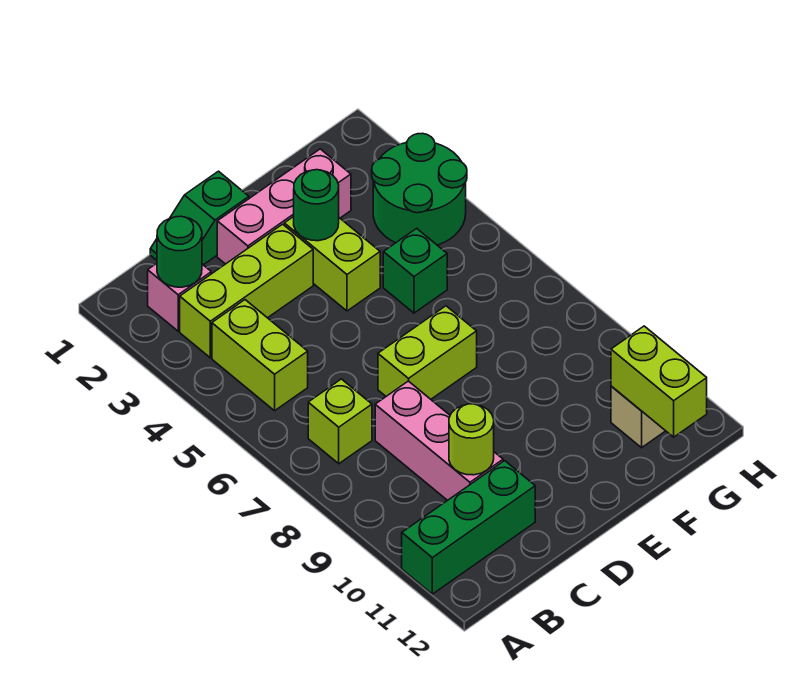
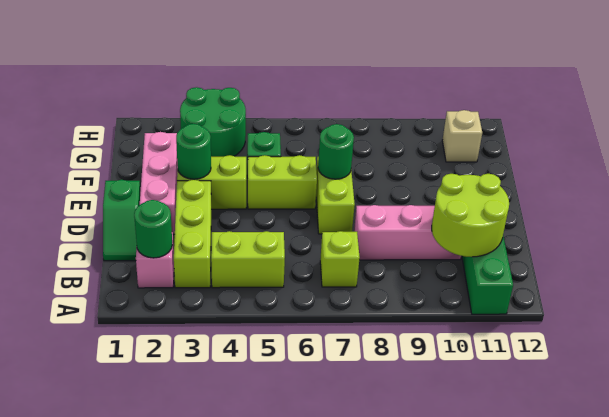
lime 1x1 round brick [449,404,494,475] -> lime 2x2 round brick [432,174,509,257]
none -> green 1x1 round brick [318,124,354,179]
lime 1x2 brick [611,326,707,437] -> lime 1x2 brick moved to [248,155,317,209]

